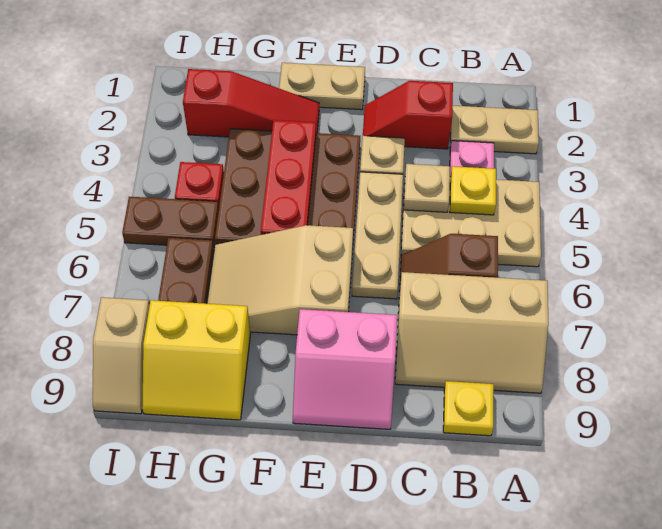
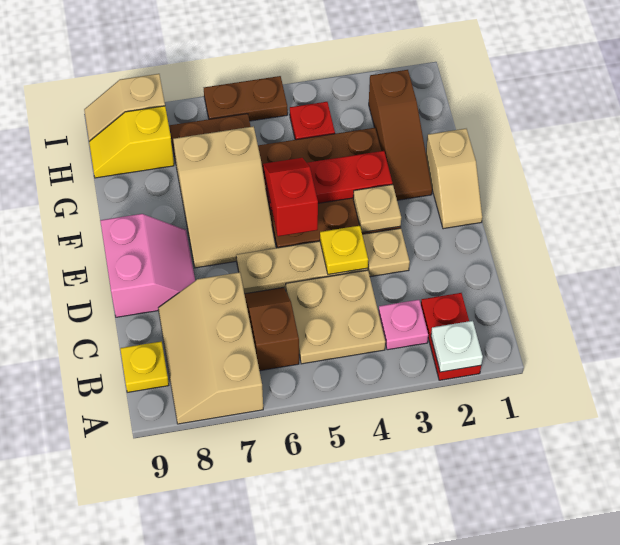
tan 1x2 plate [450,106,539,154] -> red 1x2 plate [421,293,481,380]
none -> white 1x1 plate [431,321,483,372]
tan 2x3 plate [401,177,541,267] -> tan 2x2 plate [286,270,385,364]
yellow 1x1 plate [450,166,496,215] -> yellow 1x1 plate moved to [320,226,368,275]
red 1x2 slope [363,81,453,149] -> red 1x2 slope moved to [263,158,318,236]
tan 1x1 plate [404,164,450,212] -> tan 1x1 plate moved to [353,184,401,232]
pink 2x2 slope [293,309,397,429] -> pink 2x2 slope turned to [100,214,195,317]
tan 1x2 plate [279,63,365,110] -> tan 1x2 slope [426,129,482,229]
tan 2x3 slope [207,225,353,335] -> tan 2x3 slope turned to [173,126,276,268]
red 1x3 slope [183,69,319,137] -> brown 1x3 slope [369,70,432,200]
yellow 2x2 slope [142,300,251,420] -> yellow 1x2 slope [89,106,174,178]
brown 1x2 plate [122,197,219,248] -> brown 1x2 plate turned to [204,76,288,121]

